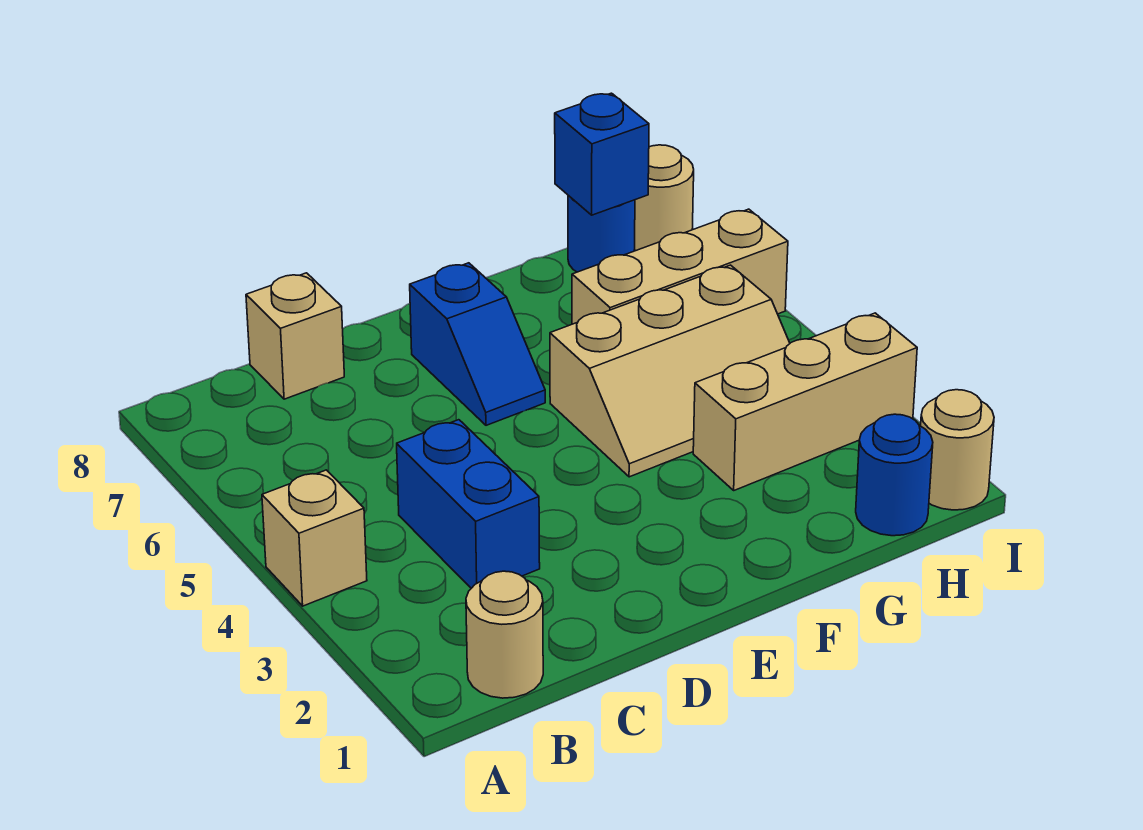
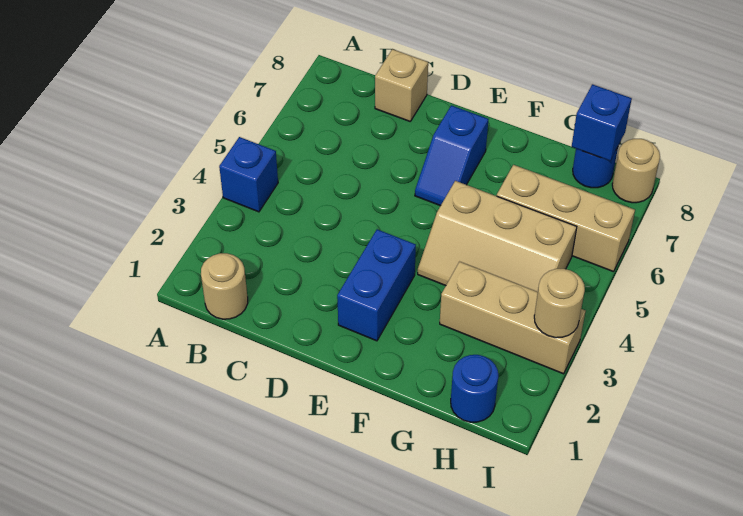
tan 1x1 brick [262,470,367,606] -> blue 1x1 brick [219,137,278,212]
blue 1x2 brick [397,420,540,588] -> blue 1x2 brick moved to [337,229,416,341]
tan 1x1 round brick [921,390,994,510] -> tan 1x1 round brick moved to [534,269,585,338]

